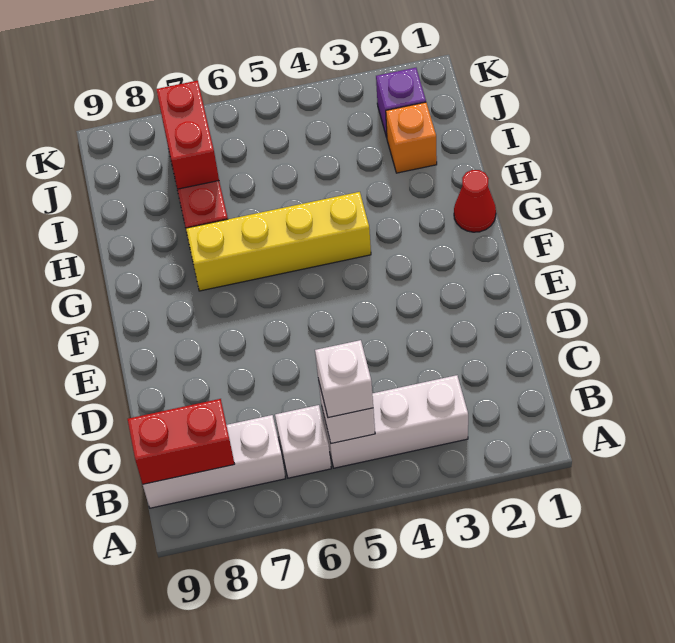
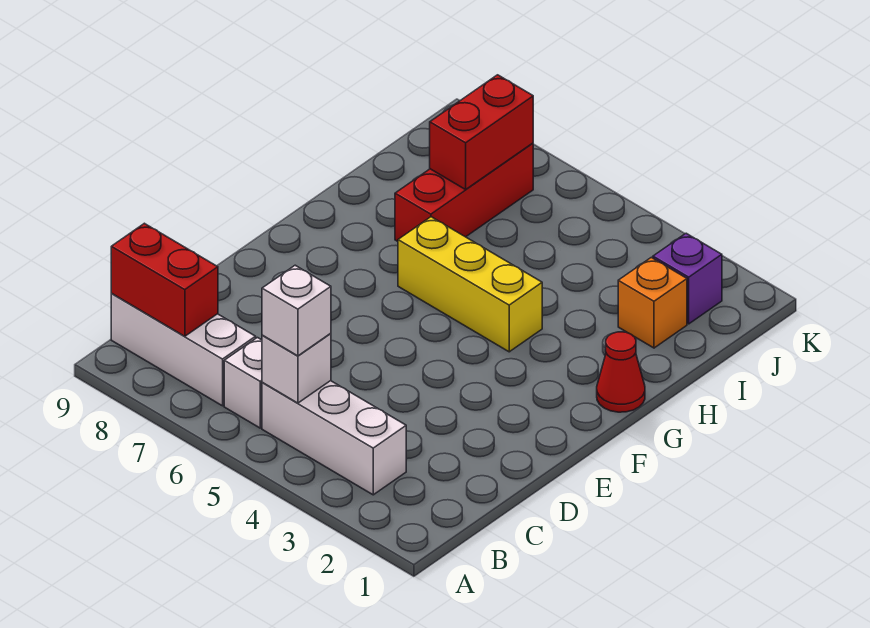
yellow 1x4 brick [186,192,371,291] -> yellow 1x3 brick [398,217,542,352]

